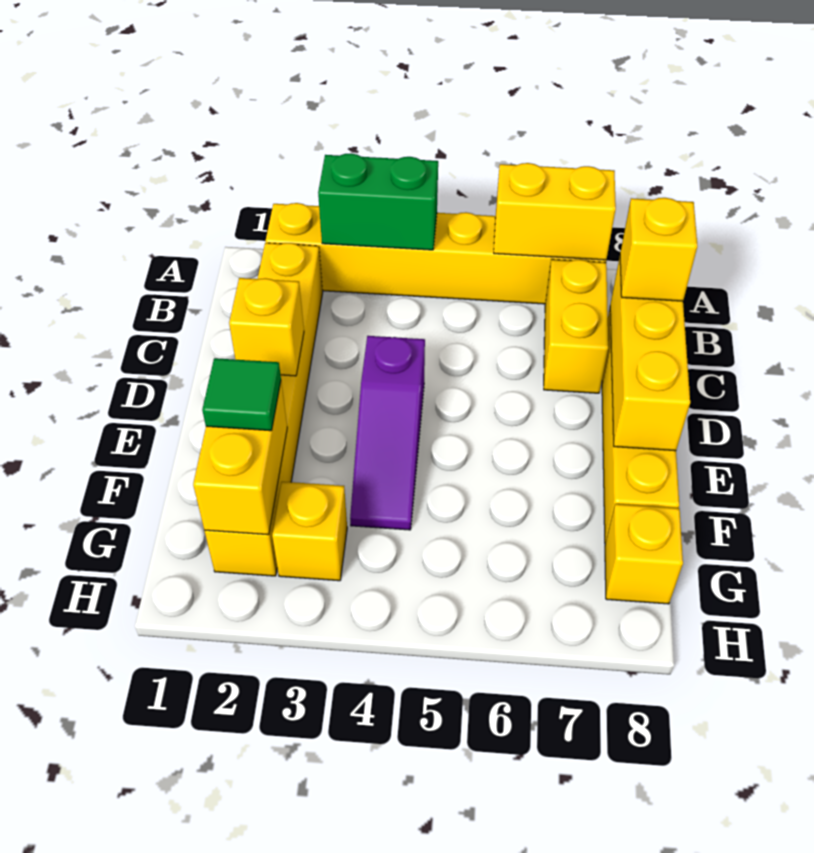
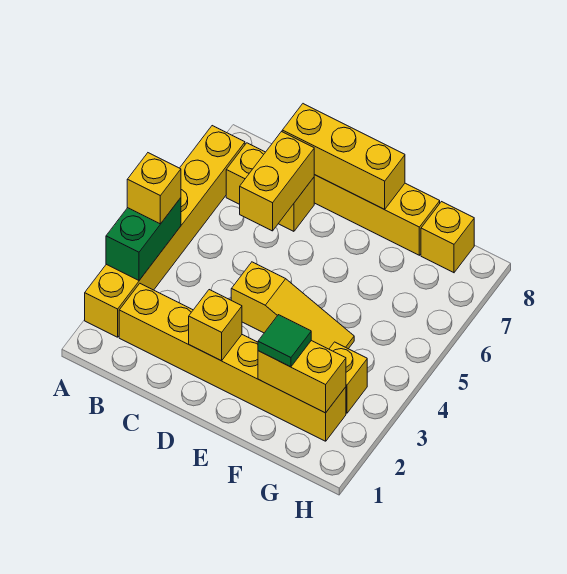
yellow 1x2 brick [494,163,616,260] -> yellow 1x2 brick moved to [240,132,314,231]
yellow 1x1 brick [620,198,697,301] -> yellow 1x1 brick moved to [127,153,181,224]
purple 1x3 slope [350,336,425,530] -> yellow 1x3 slope [231,262,354,349]

